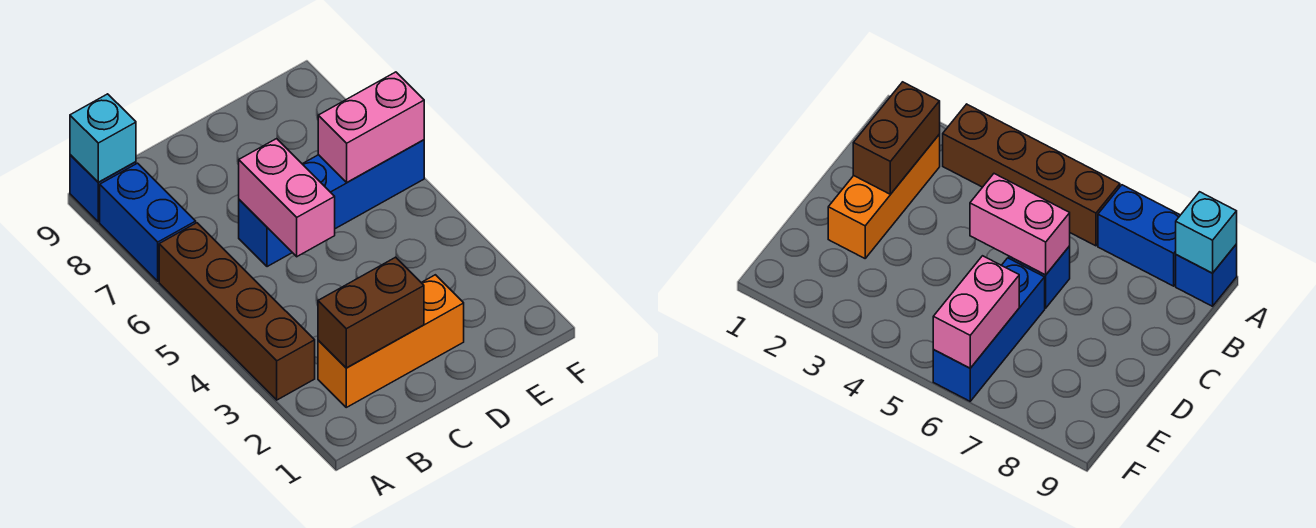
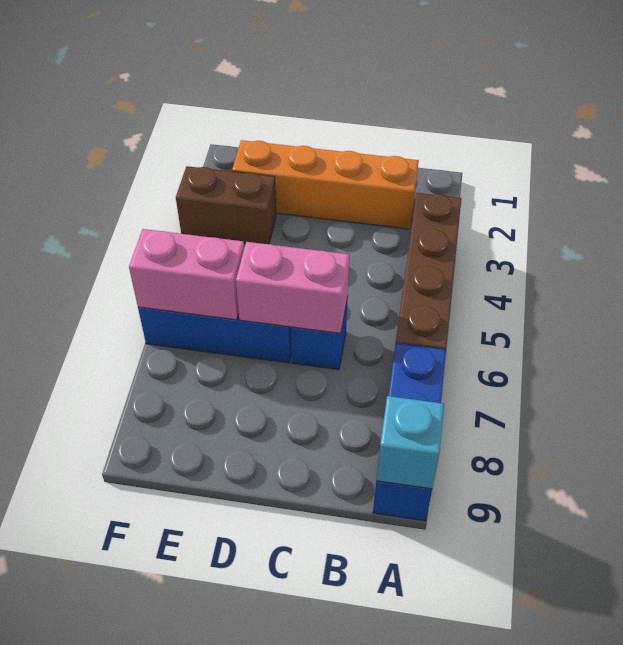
orange 1x3 brick [318,275,464,407] -> orange 1x4 brick [232,140,419,229]
brown 1x2 brick [318,257,424,368] -> brown 1x2 brick moved to [176,166,276,244]
pink 1x2 brick [239,139,335,257] -> pink 1x2 brick turned to [236,242,349,333]

